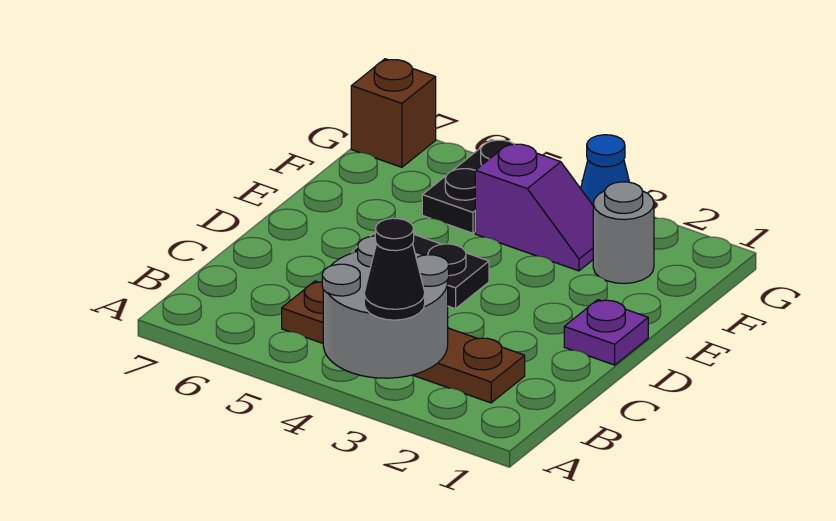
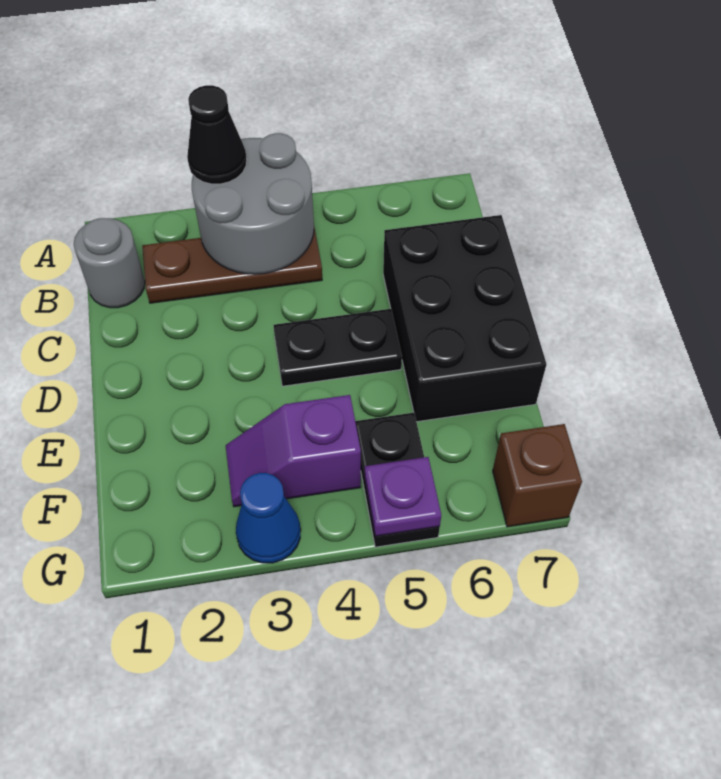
brown 1x4 plate [282,281,525,403] -> brown 1x3 plate [142,227,322,303]
none -> black 2x3 brick [383,215,546,422]
purple 1x1 plate [564,300,648,365] -> purple 1x1 plate moved to [365,457,441,536]
grey 1x1 round brick [593,182,654,284] -> grey 1x1 round brick moved to [74,218,145,308]

